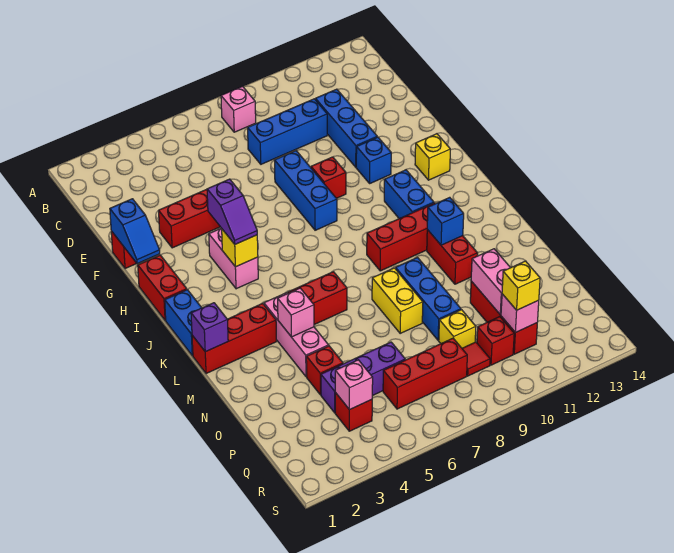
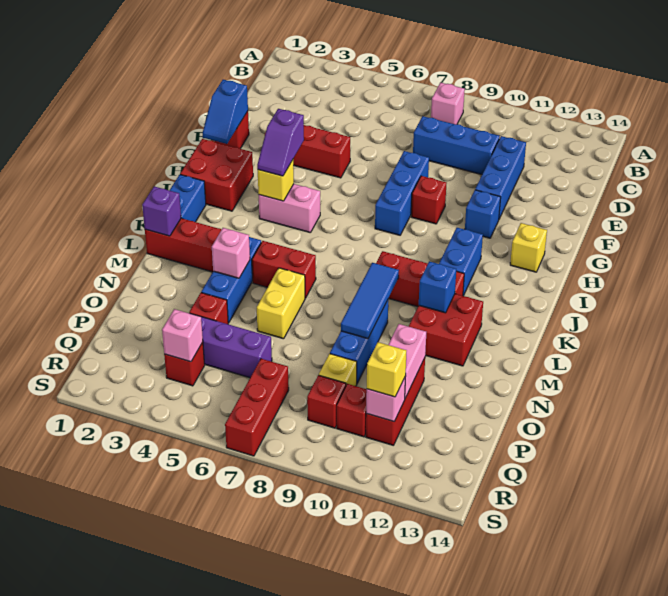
red 1x2 brick [138,255,187,320] -> red 2x2 brick [180,139,253,211]
pink 1x2 brick [209,228,258,289] -> pink 1x2 brick turned to [259,184,320,233]
pink 1x3 brick [264,293,329,377] -> blue 1x3 brick [201,237,261,323]
none -> blue 1x3 tile [341,263,399,339]
red 1x2 brick [427,230,478,284] -> red 2x2 brick [409,294,483,366]
yellow 1x2 brick [372,268,423,333] -> yellow 1x2 brick moved to [257,268,305,339]
red 1x3 brick [383,338,467,409] -> red 1x3 brick turned to [225,359,289,456]
red 1x1 tile [462,342,490,376] -> red 1x1 brick [307,375,346,428]

